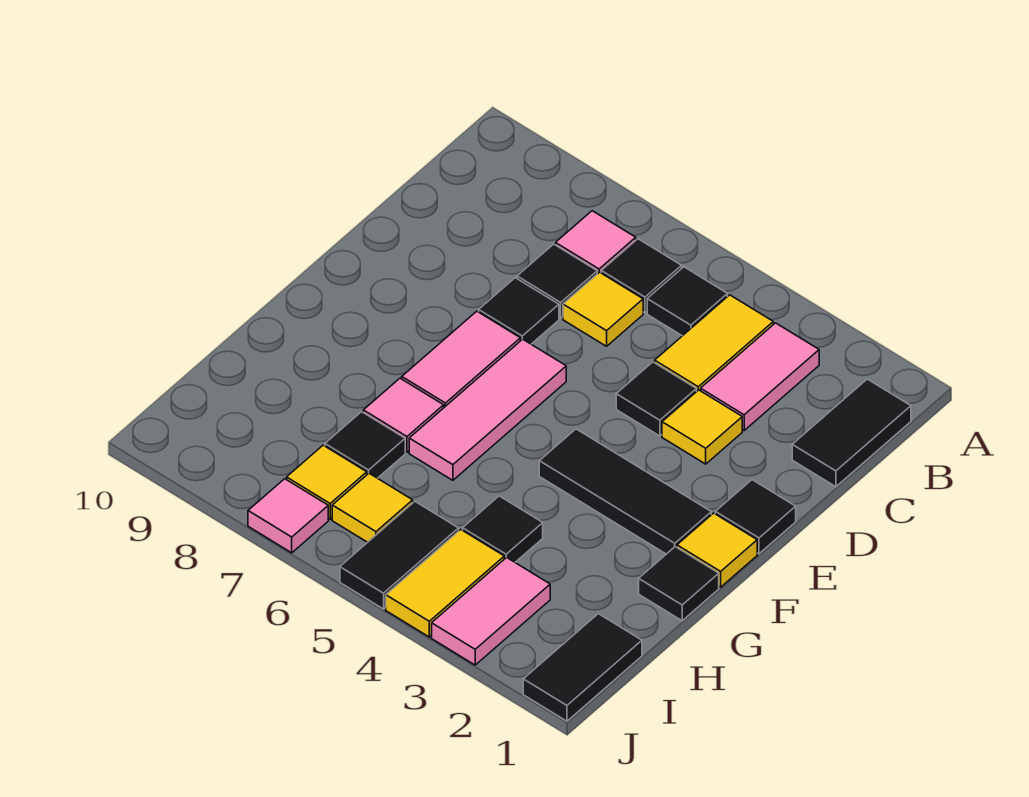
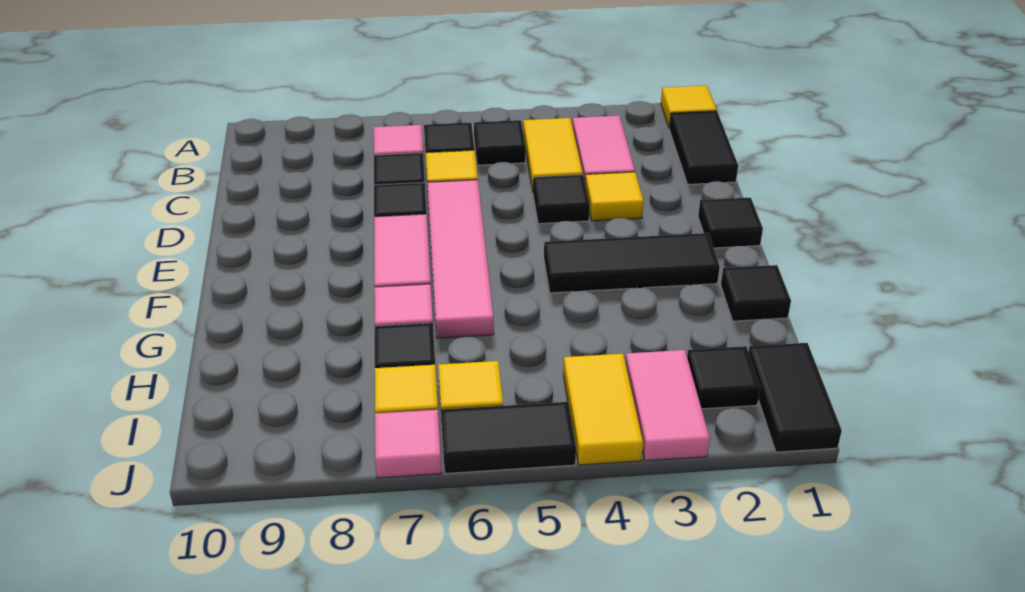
pink 1x3 tile [409,339,566,480] -> pink 1x4 tile [427,180,494,338]
yellow 1x1 tile [677,513,757,587] -> yellow 1x1 tile moved to [661,86,717,127]
black 1x1 tile [463,496,543,562] -> black 1x1 tile moved to [687,346,760,409]
black 1x2 tile [340,502,459,609] -> black 1x2 tile turned to [441,402,576,474]

